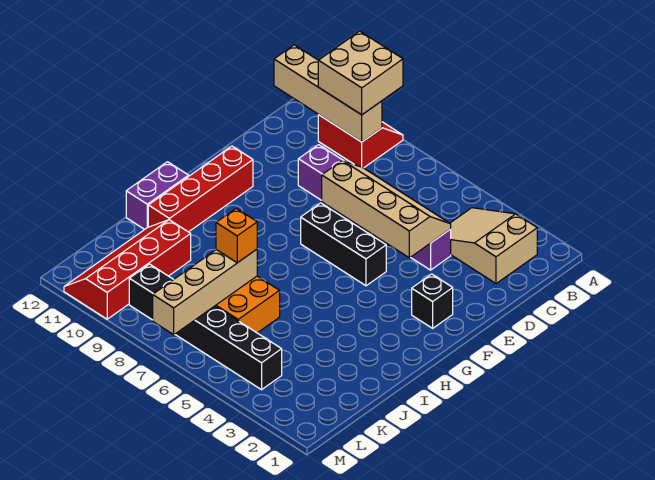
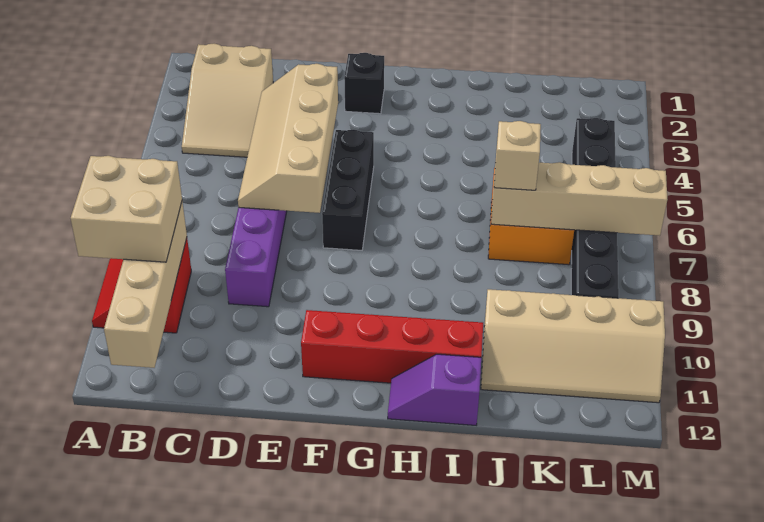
purple 1x2 brick [126,162,189,229] -> purple 1x2 slope [388,354,481,425]
orange 1x1 brick [216,208,257,263] -> tan 1x1 brick [494,121,541,190]
red 2x4 slope [64,220,191,319] -> tan 2x4 slope [481,289,665,403]

